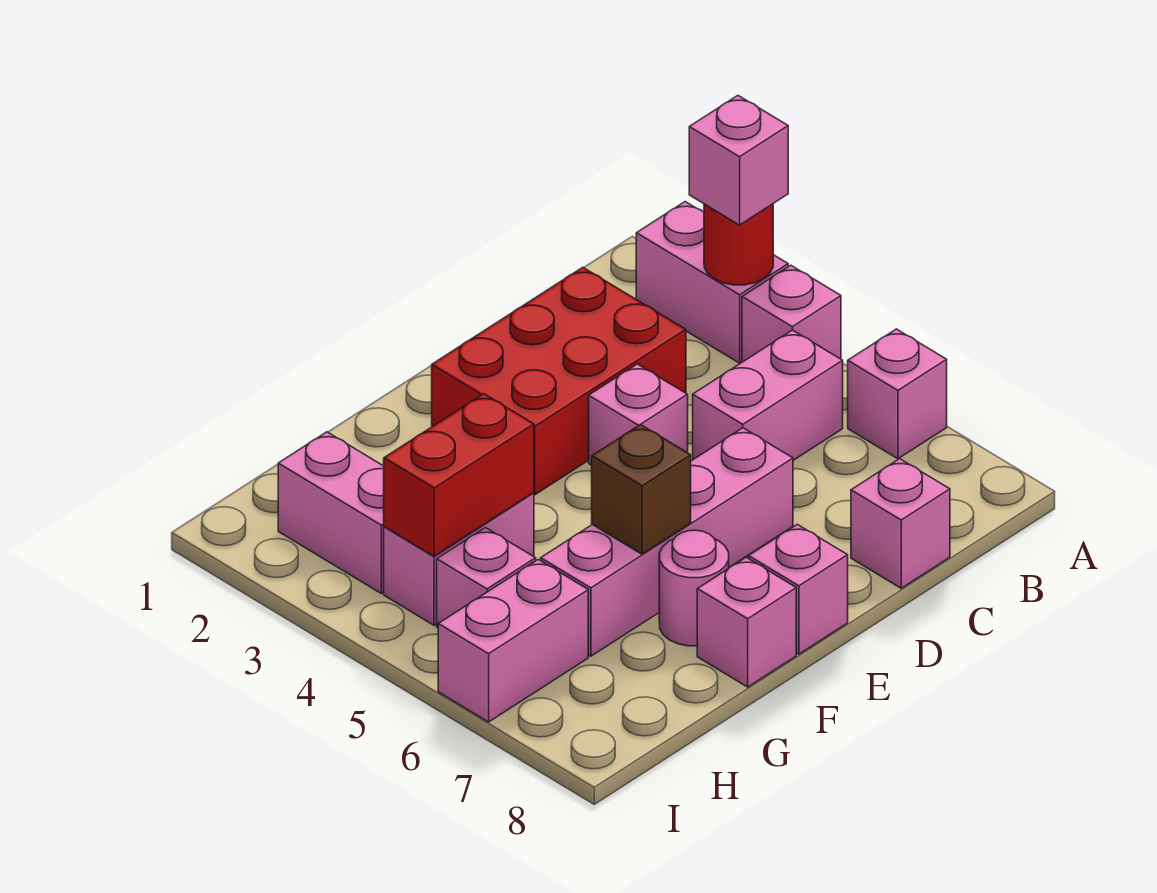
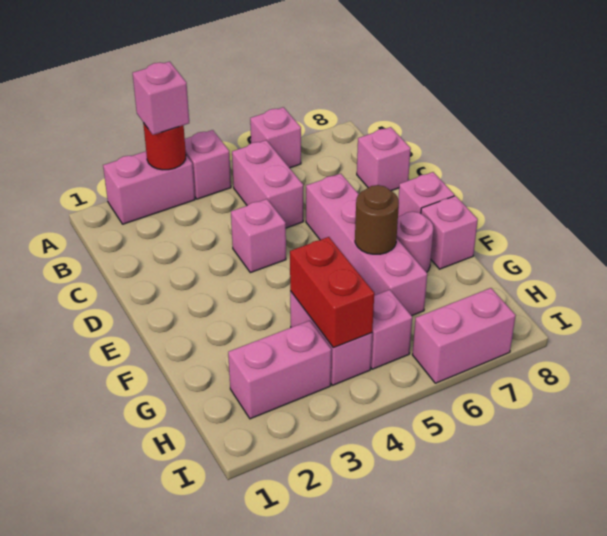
red 2x3 brick [432,267,686,495] -> none
brown 1x1 brick [592,424,691,554] -> brown 1x1 round brick [355,185,399,254]
pink 1x2 brick [438,560,588,722] -> pink 1x2 brick turned to [412,288,516,383]

